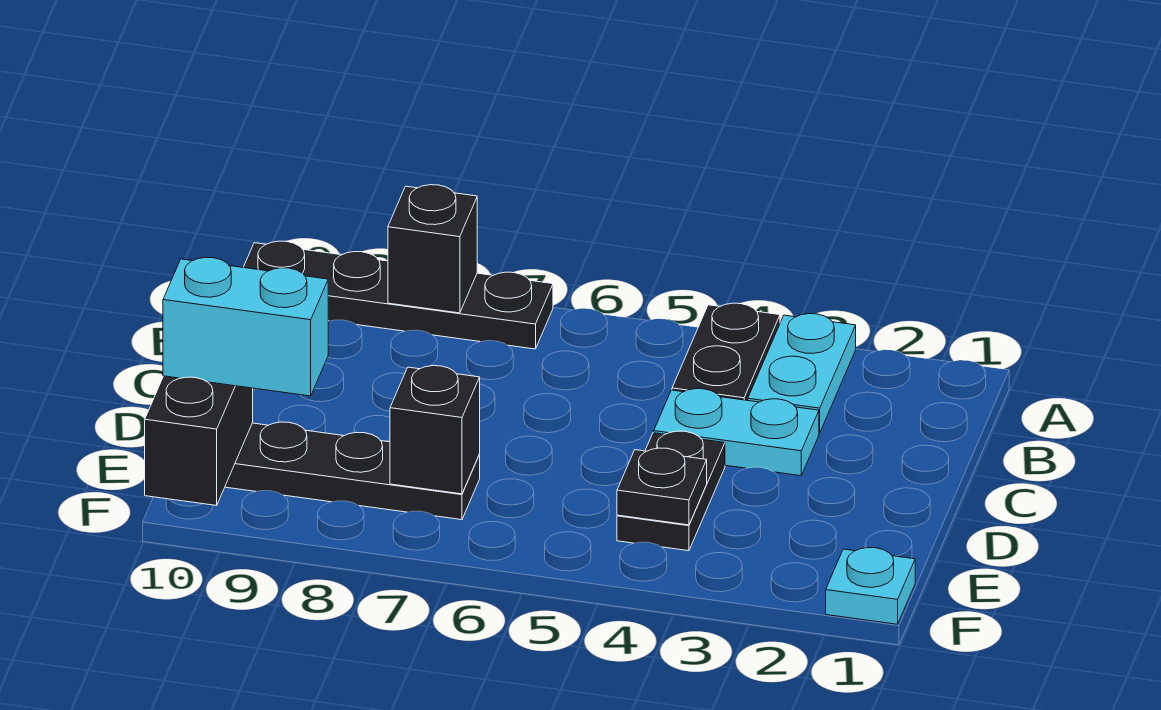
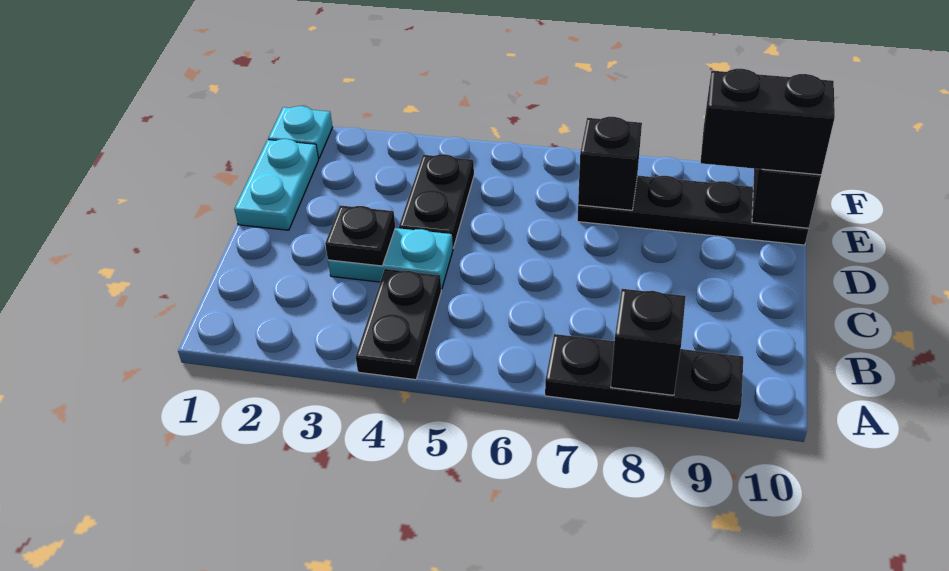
cyan 1x2 plate [748,314,856,433] -> cyan 1x2 plate moved to [234,139,319,230]
black 1x4 plate [244,241,553,349] -> black 1x3 plate [545,334,743,420]
black 1x1 plate [617,448,707,525] -> black 1x1 plate moved to [325,205,395,266]
cyan 1x2 brick [163,257,328,396] -> black 1x2 brick [701,69,835,175]

